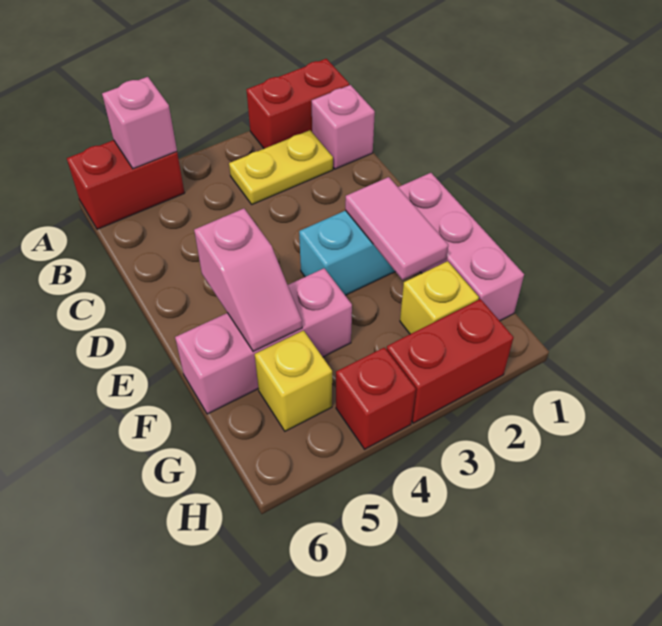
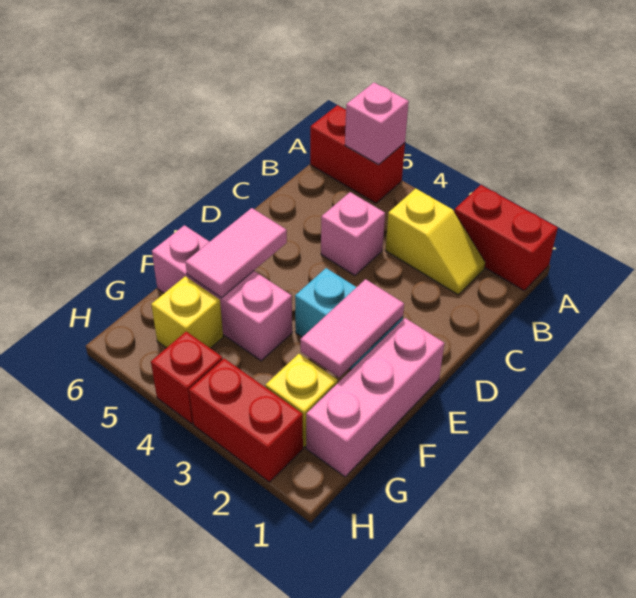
pink 1x1 brick [312,85,375,169] -> pink 1x1 brick moved to [321,192,385,276]
yellow 1x2 plate [229,130,333,204] -> yellow 1x2 slope [385,188,485,295]
pink 1x2 slope [194,208,302,352] -> pink 1x2 tile [185,208,287,298]

